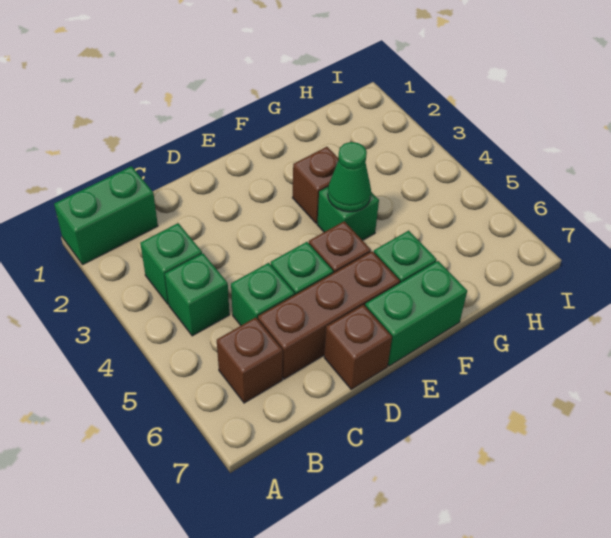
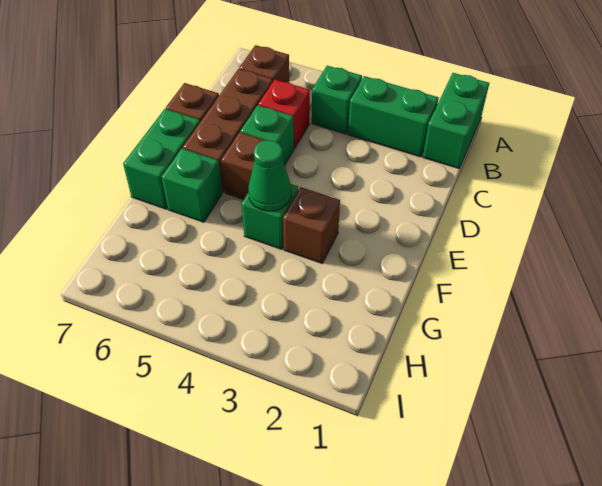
green 1x1 brick [140,223,202,304] -> green 1x2 brick [348,76,439,157]
green 1x1 brick [231,263,295,325] -> red 1x1 brick [258,80,310,149]

